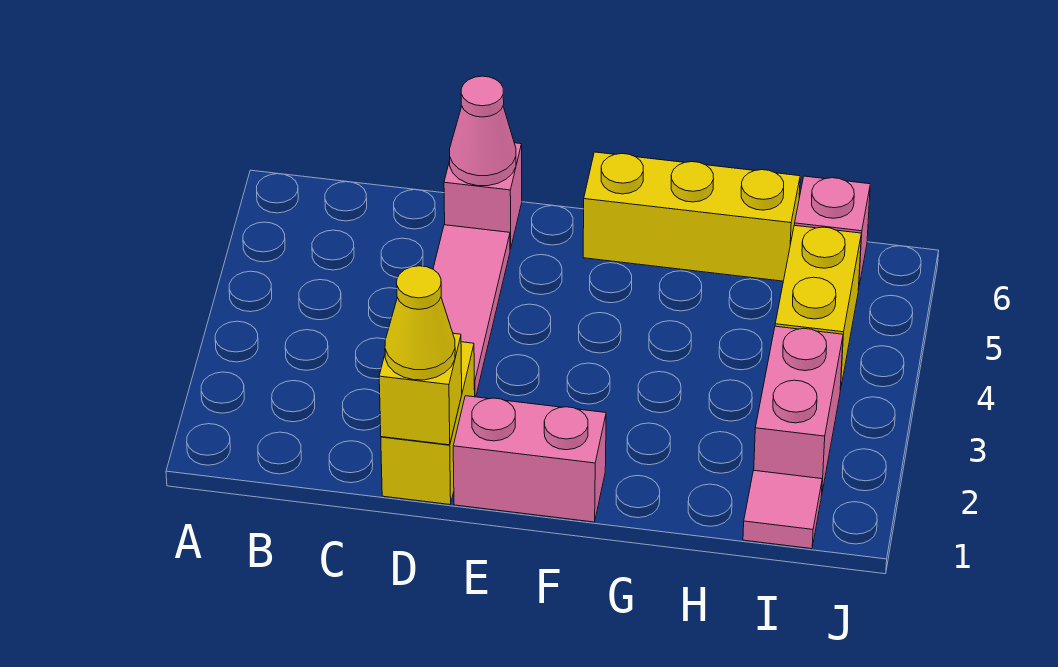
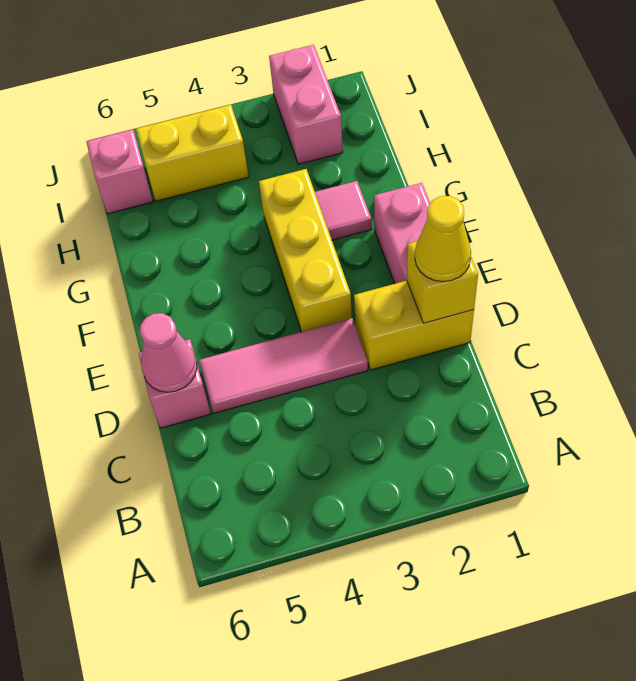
yellow 1x3 brick [583,152,800,281] -> yellow 1x3 brick moved to [259,169,352,332]
pink 1x1 tile [743,470,822,549] -> pink 1x1 tile moved to [315,181,372,240]
pink 1x2 brick [754,326,843,492] -> pink 1x2 brick turned to [269,45,343,164]

